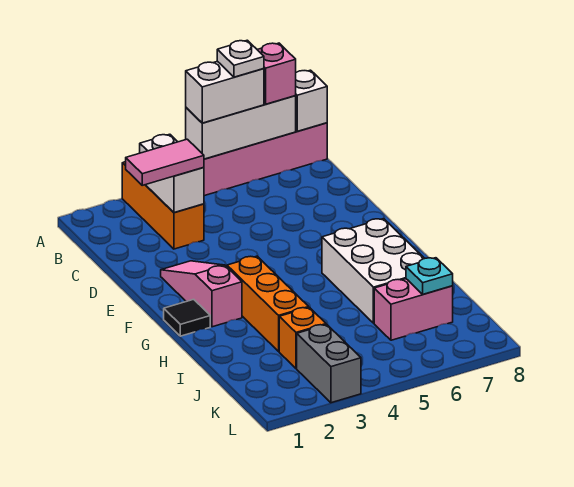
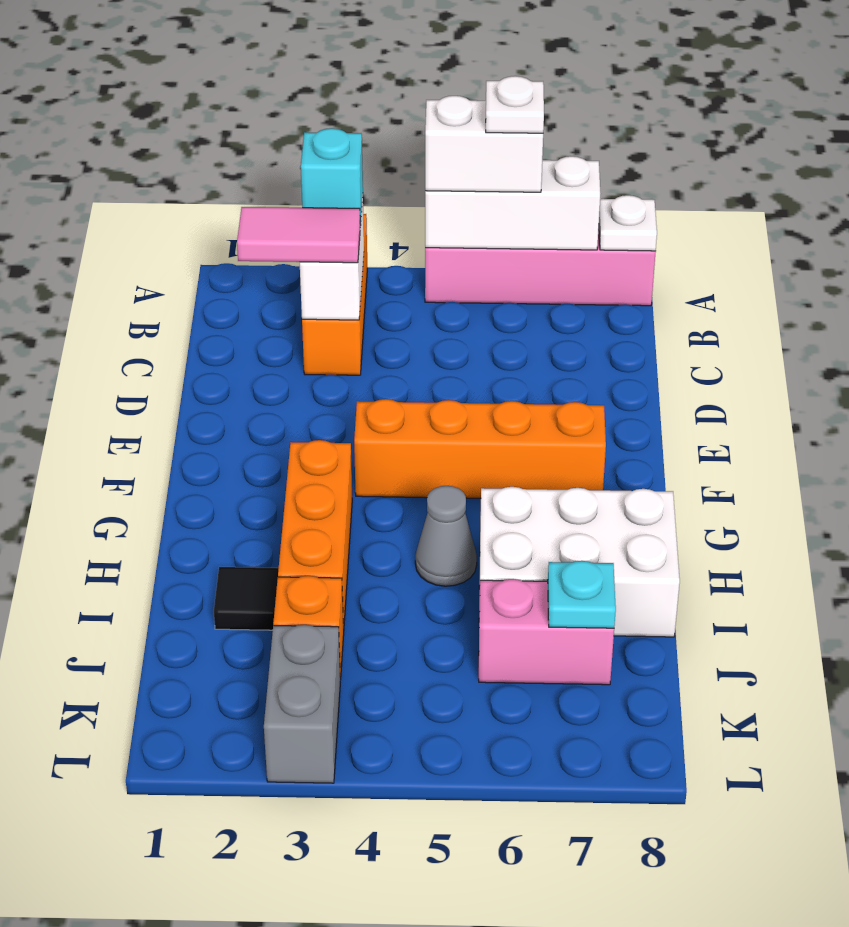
pink 1x1 brick [257,43,296,104] -> none
white 1x1 brick [296,70,327,131] -> white 1x1 plate [599,195,657,251]
none -> cyan 1x1 brick [301,128,363,225]
pink 1x3 slope [161,261,242,327] -> none
none -> orange 1x4 brick [354,399,606,498]
black 1x1 tile [164,299,210,336] -> black 1x1 tile moved to [214,567,279,630]
white 2x3 brick [322,219,425,323] -> white 2x3 brick turned to [479,487,680,637]
none -> grey 1x1 cone [415,486,477,586]

